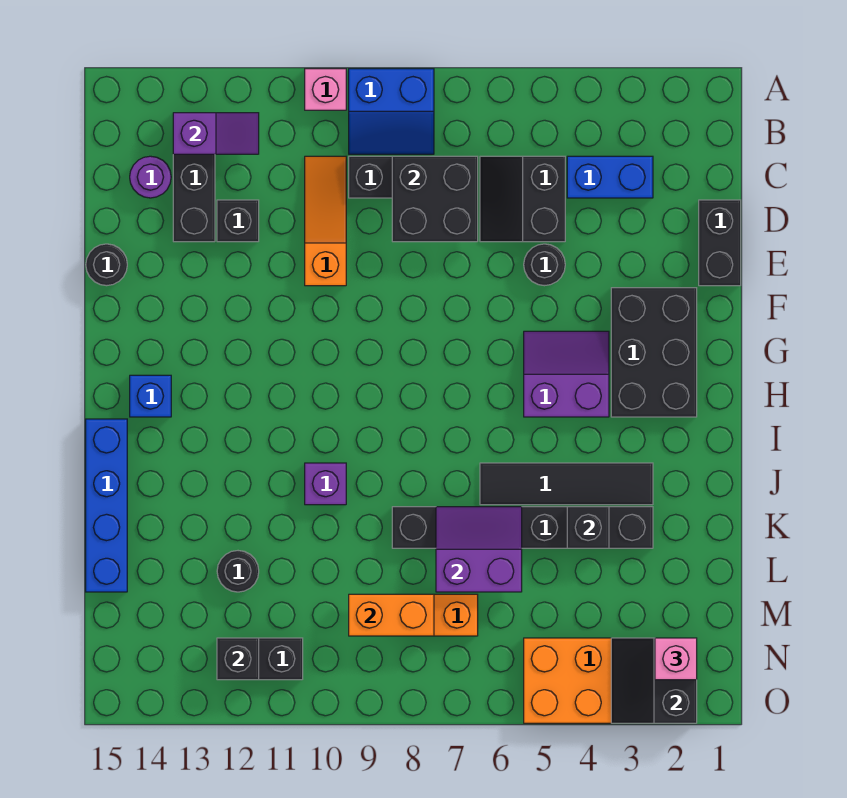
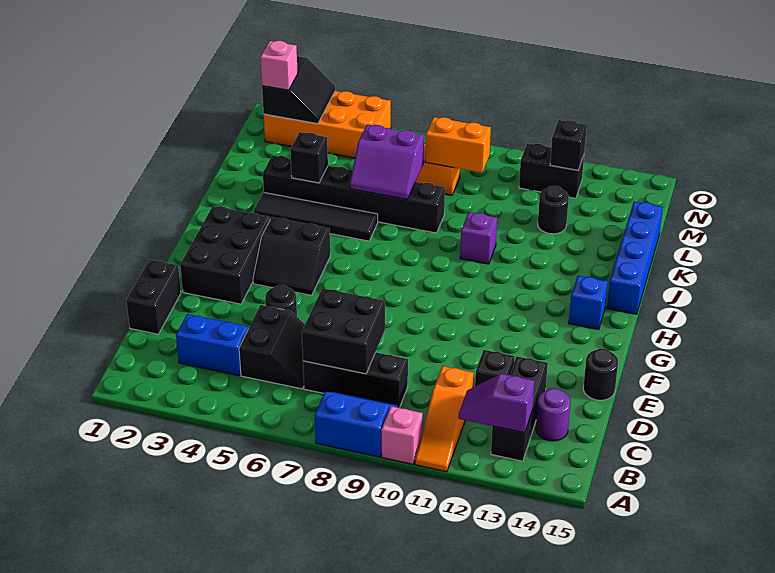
orange 1x3 slope [305,156,346,286] -> orange 1x3 slope moved to [415,366,474,472]
purple 2x2 slope [524,331,609,417] -> black 2x2 slope [253,217,330,295]

